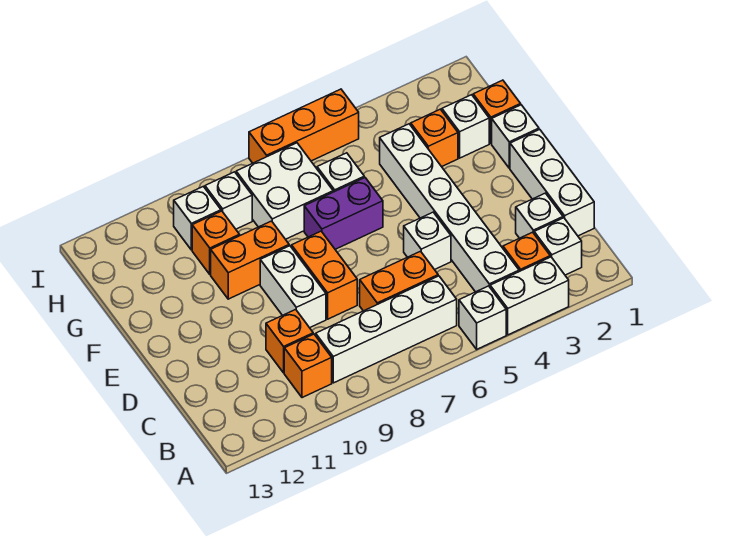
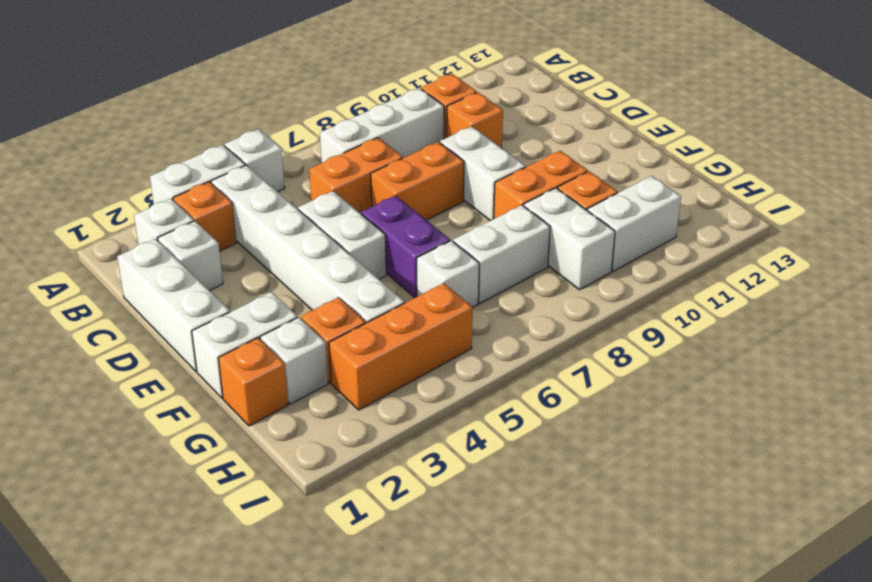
white 1x4 brick [316,276,457,383] -> white 1x3 brick [320,88,444,163]
white 1x1 brick [404,212,451,270] -> white 1x2 brick [298,191,386,279]
orange 1x2 brick [292,231,357,319] -> orange 1x2 brick turned to [371,142,464,220]
white 1x1 brick [492,105,539,168] -> white 1x2 brick [192,292,298,398]
purple 1x2 brick [304,178,383,249] -> purple 1x2 brick turned to [361,196,450,298]
white 2x2 brick [236,143,333,239] -> white 1x2 brick [453,205,550,303]
white 1x1 brick [205,172,252,229] -> white 1x2 brick [524,188,615,290]
white 1x1 brick [174,186,221,250] -> white 1x2 brick [587,176,681,271]
orange 1x3 brick [249,89,359,163] -> orange 1x3 brick moved to [329,283,472,410]

